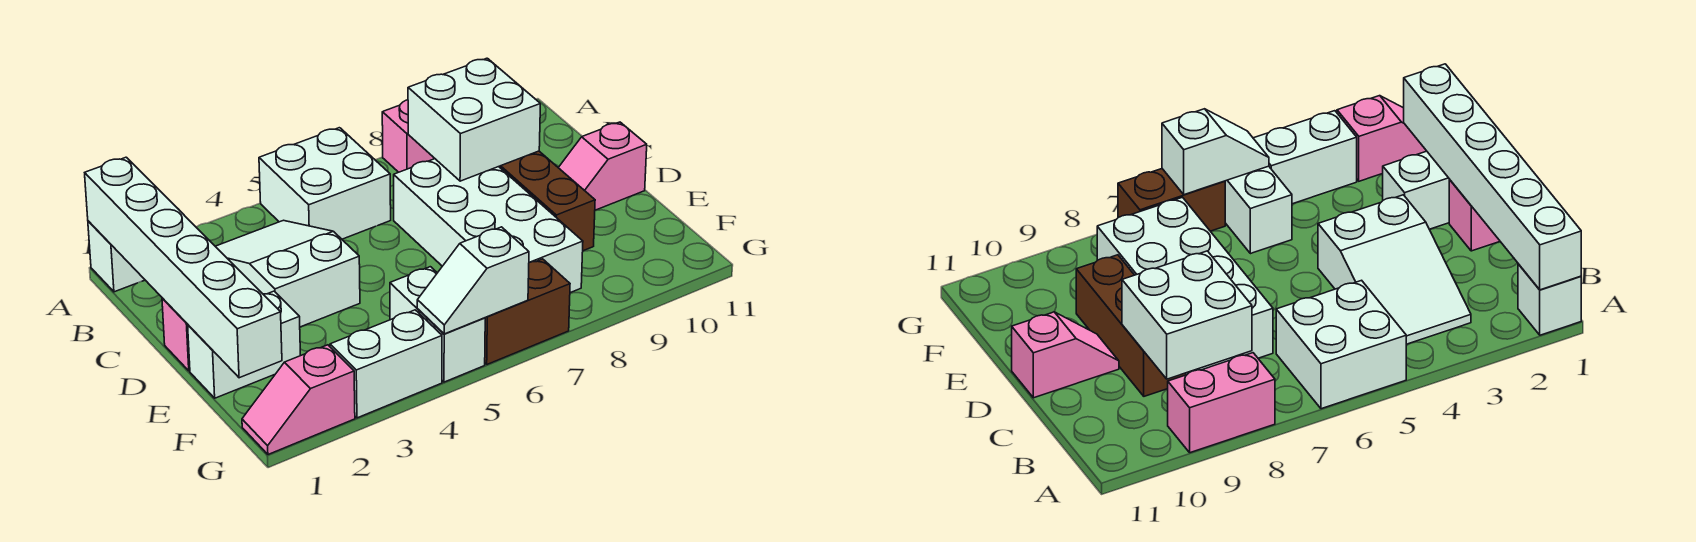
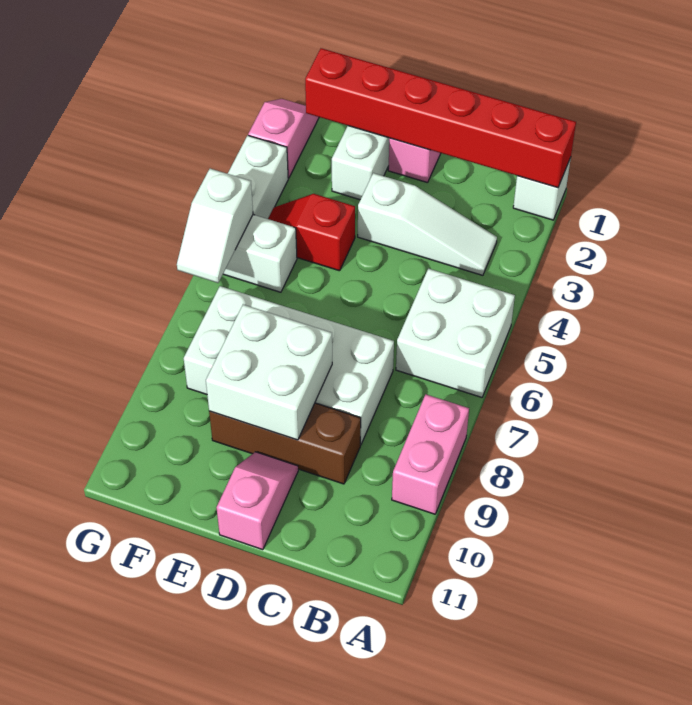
white 1x6 brick [85,157,282,378] -> red 1x6 brick [305,48,576,188]
white 2x3 slope [215,220,360,327] -> white 1x3 slope [358,173,497,275]
white 2x2 brick [408,58,540,181] -> white 2x2 brick moved to [206,305,332,440]
none -> red 1x2 slope [268,194,355,271]
white 1x2 slope [417,227,529,334] -> white 1x2 slope turned to [177,169,253,283]
brown 1x2 brick [485,259,570,364] -> none

